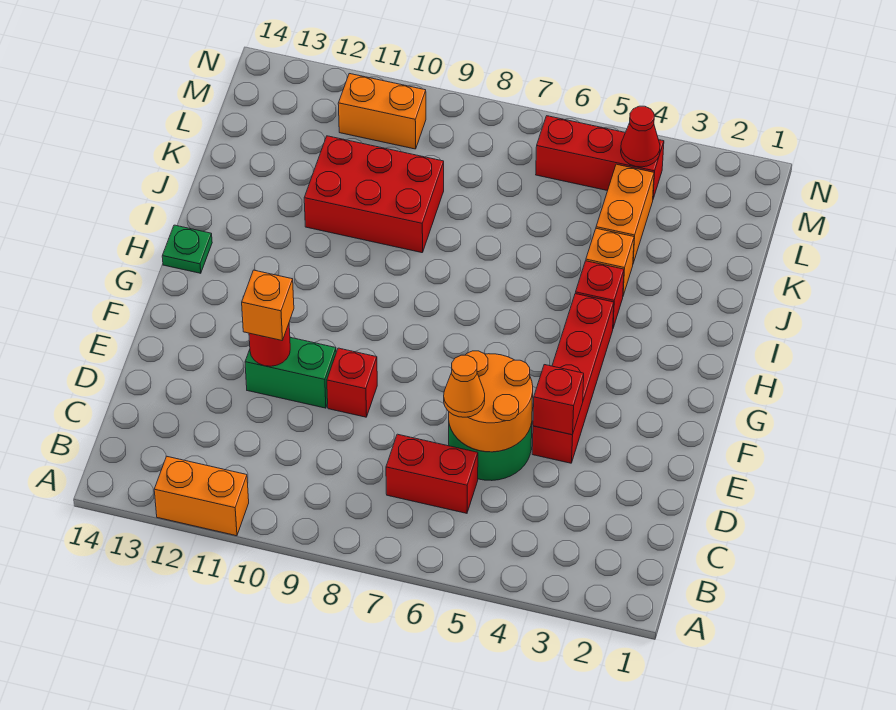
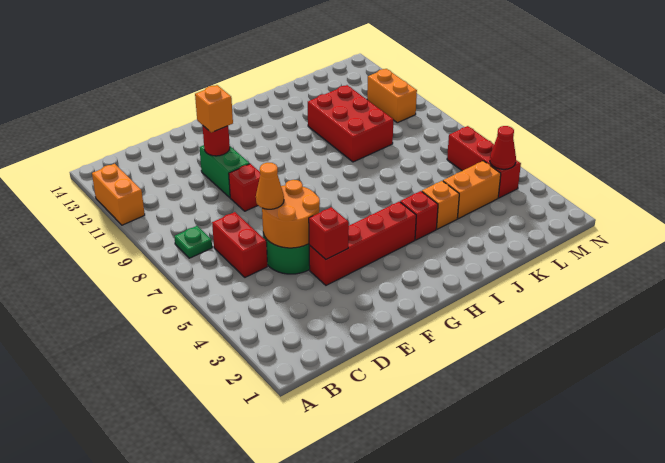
green 1x1 plate [162,225,212,273] -> green 1x1 plate moved to [174,226,212,258]

